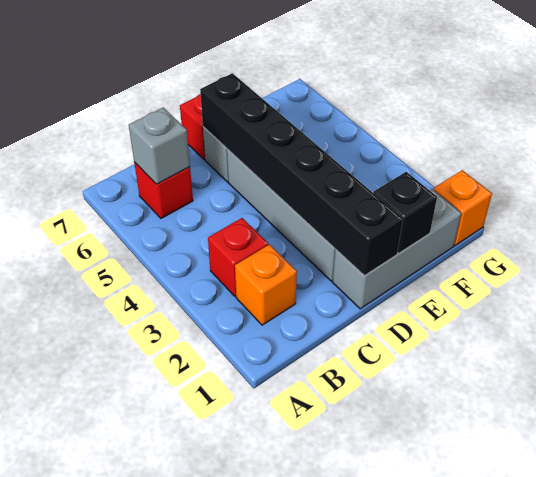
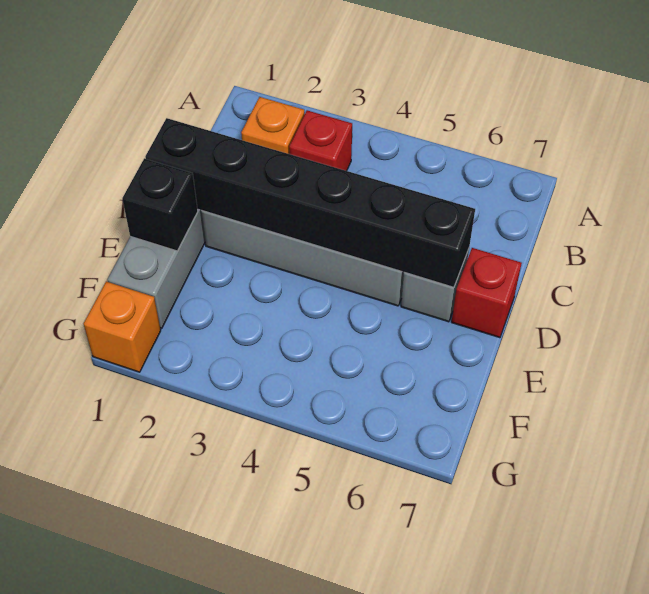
red 1x1 brick [134,162,193,218] -> none
grey 1x1 brick [129,108,190,184] -> none

